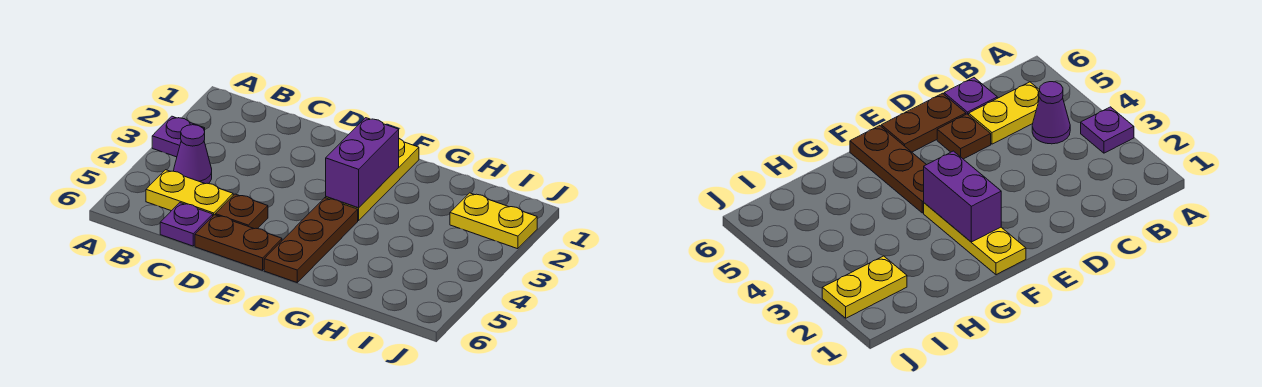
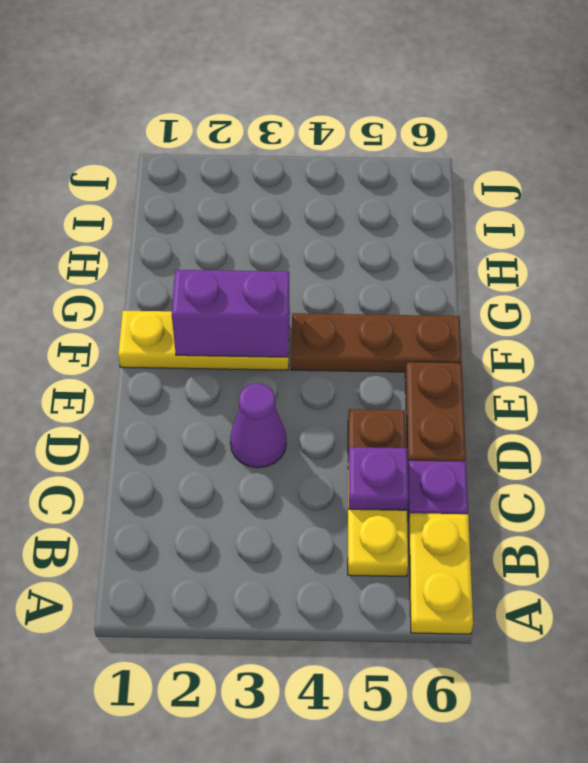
purple 1x1 plate [152,116,205,157] -> purple 1x1 plate moved to [348,447,408,510]
purple 1x1 cone [174,125,212,184] -> purple 1x1 cone moved to [230,383,286,468]
yellow 1x2 plate [450,193,537,249] -> yellow 1x2 plate moved to [409,513,473,634]

